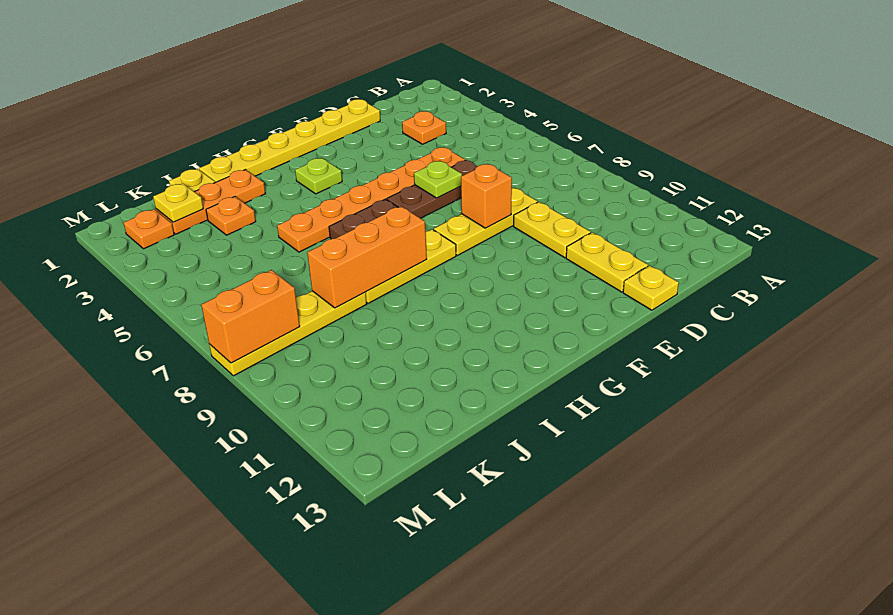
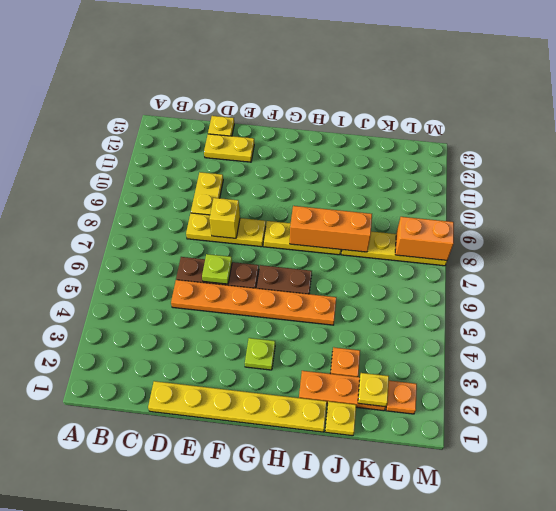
orange 1x1 plate [402,111,446,144] -> none
yellow 1x2 plate [566,233,648,292] -> yellow 1x2 plate turned to [204,134,254,162]
orange 1x1 brick [461,164,512,228] -> yellow 1x1 brick [209,198,240,238]

